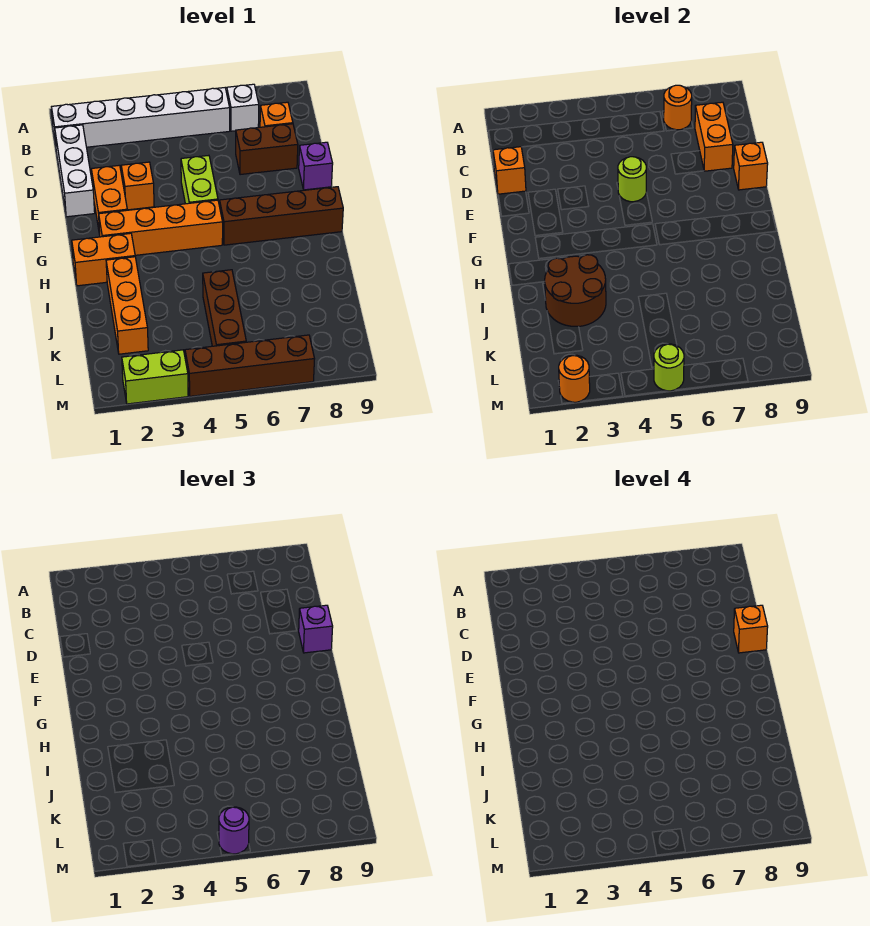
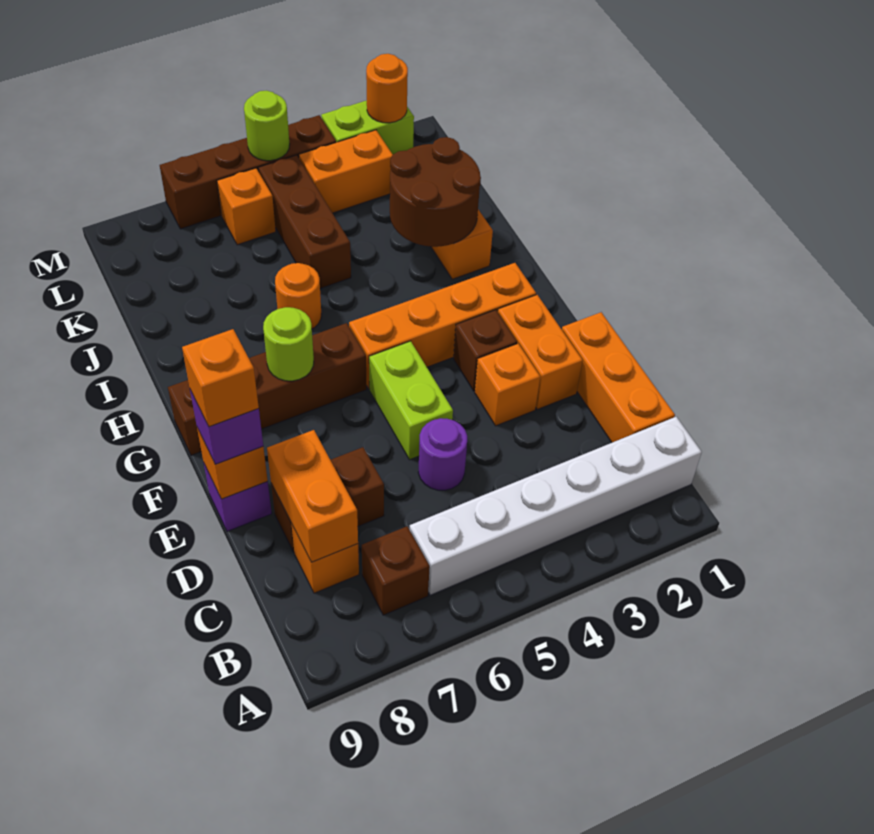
white 1x1 brick [227,84,259,131] -> brown 1x1 brick [362,526,430,615]
orange 1x1 round brick [664,85,692,130] -> orange 1x1 round brick moved to [275,263,321,329]
white 1x3 brick [55,125,95,217] -> orange 1x3 brick [562,312,675,442]
orange 1x1 brick [493,147,526,194] -> orange 1x1 brick moved to [217,168,276,245]
lime 1x1 round brick [618,157,646,202] -> lime 1x1 round brick moved to [263,307,314,381]
none -> brown 1x1 brick [454,310,517,391]
orange 1x2 brick [72,233,135,286] -> orange 1x2 brick moved to [299,130,393,213]
purple 1x1 round brick [219,807,249,854] -> purple 1x1 round brick moved to [418,418,467,490]

